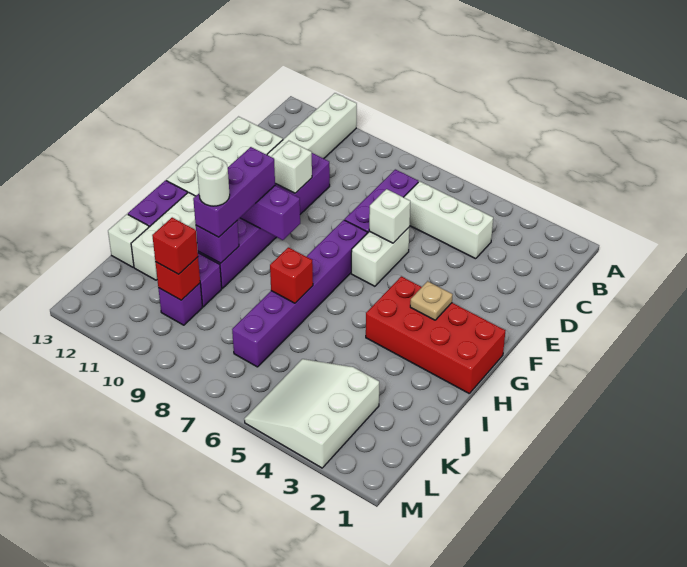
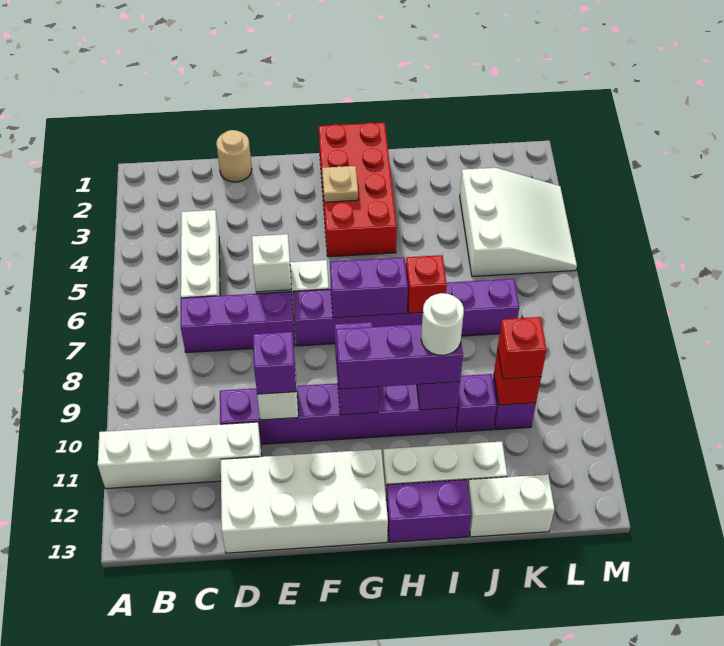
none -> tan 1x1 round brick [216,130,252,182]
none -> purple 1x1 brick [253,332,296,394]
none -> purple 1x2 brick [330,257,408,318]
white 1x1 brick [108,214,149,267] -> white 1x2 brick [468,474,554,537]
white 3x3 slope [244,359,379,468] -> white 3x3 slope turned to [460,168,577,277]

